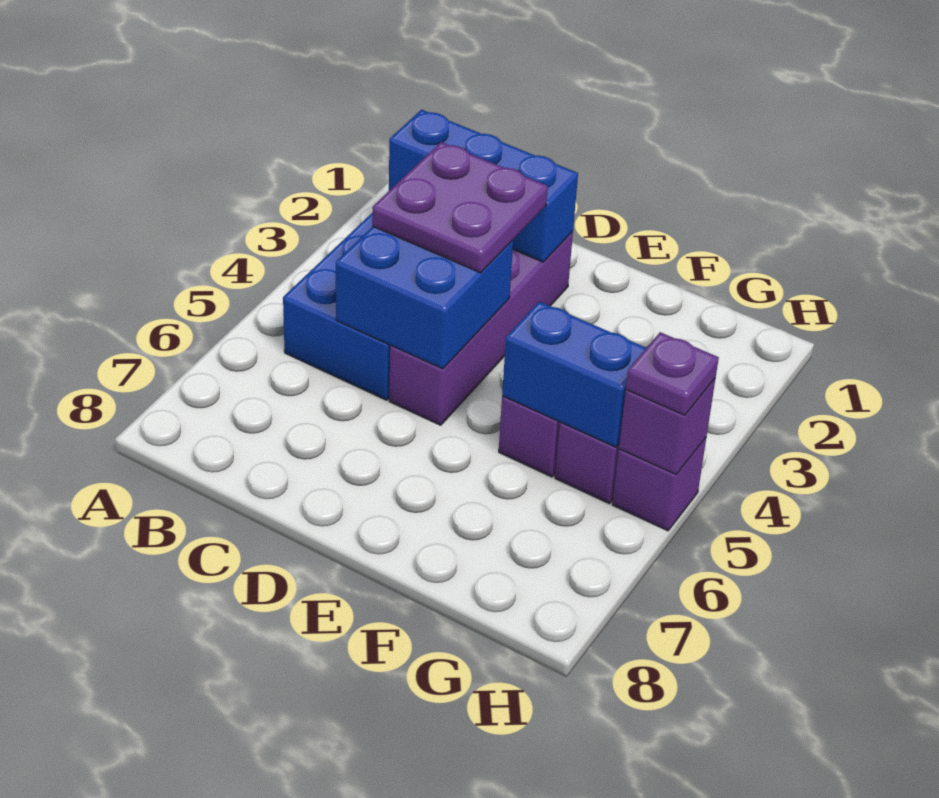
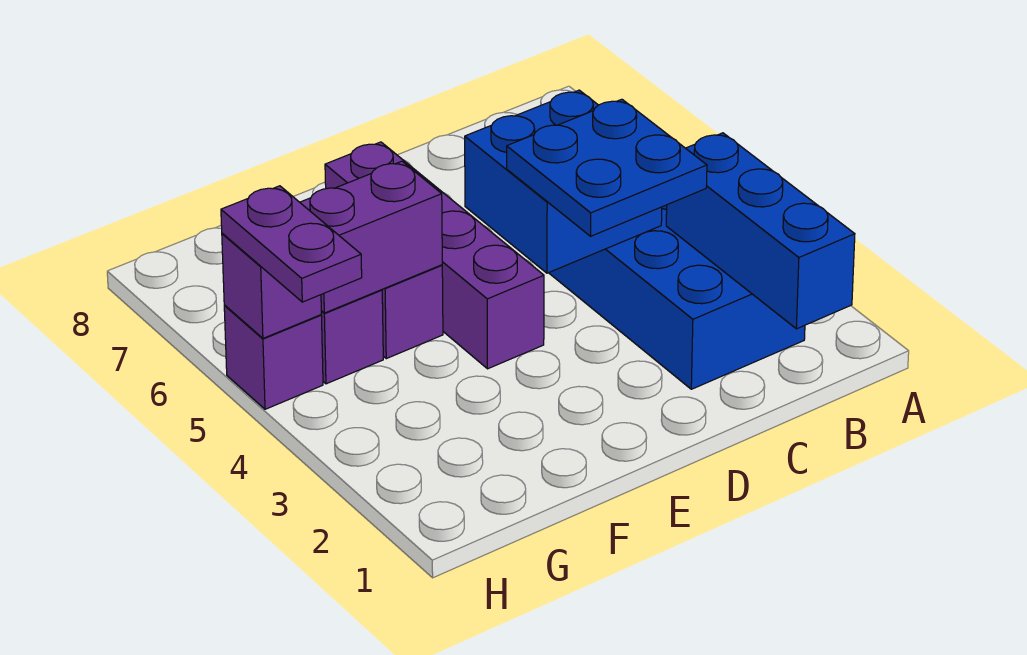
blue 1x3 brick [389,110,578,262] -> blue 1x3 brick turned to [666,133,855,329]
purple 2x2 plate [372,142,548,273] -> blue 2x2 plate [507,99,707,236]
purple 1x4 brick [389,231,573,425] -> purple 1x4 brick moved to [325,142,544,369]
blue 1x2 brick [502,302,646,447] -> purple 1x2 brick [300,161,442,313]
purple 1x1 plate [626,332,719,415] -> purple 1x2 plate [221,186,362,302]

